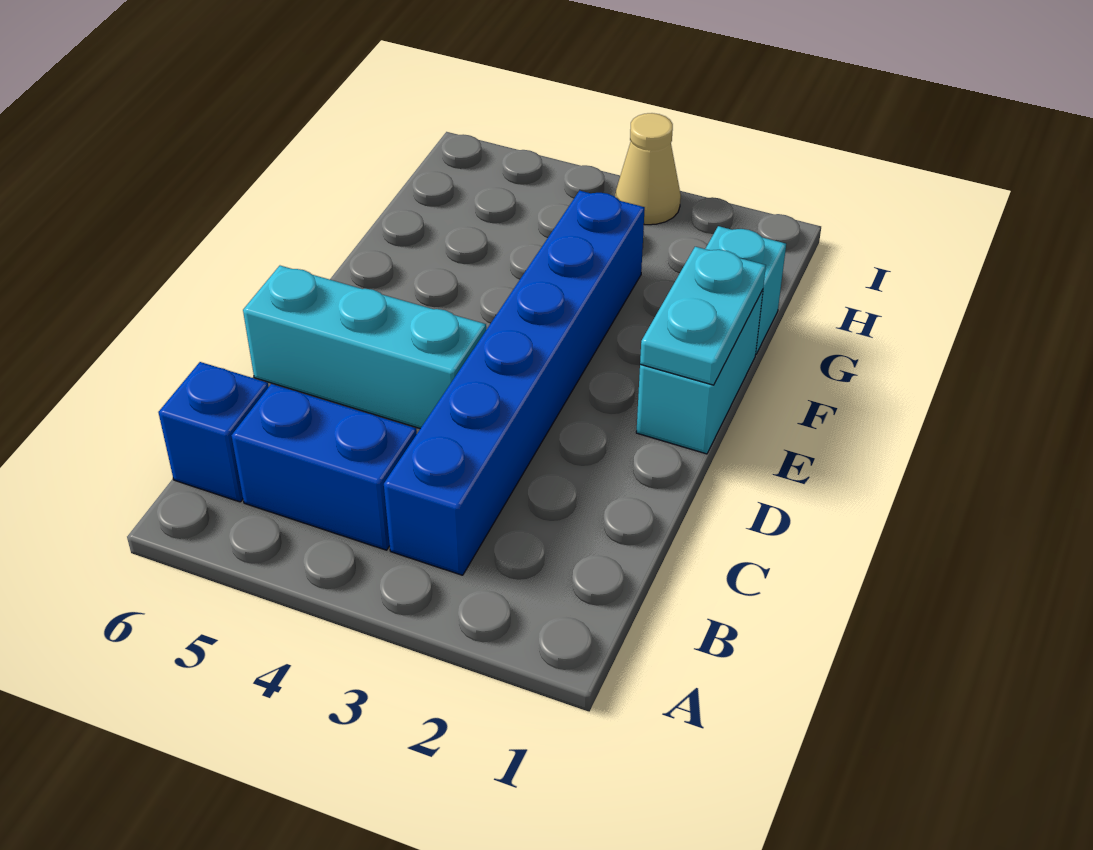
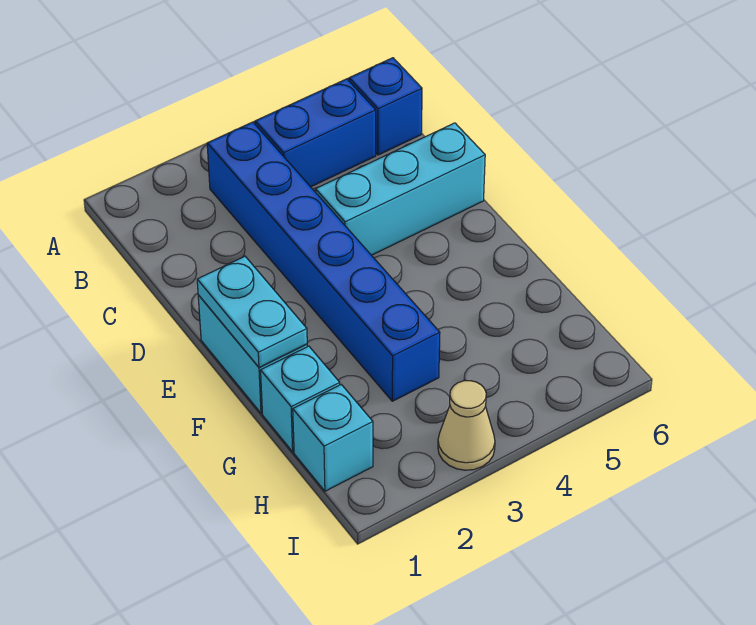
none -> cyan 1x1 brick [293,385,373,491]

